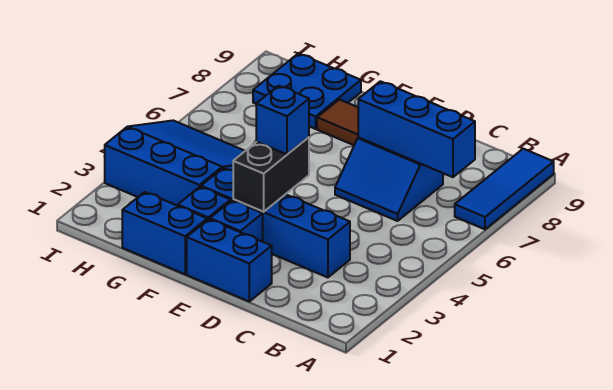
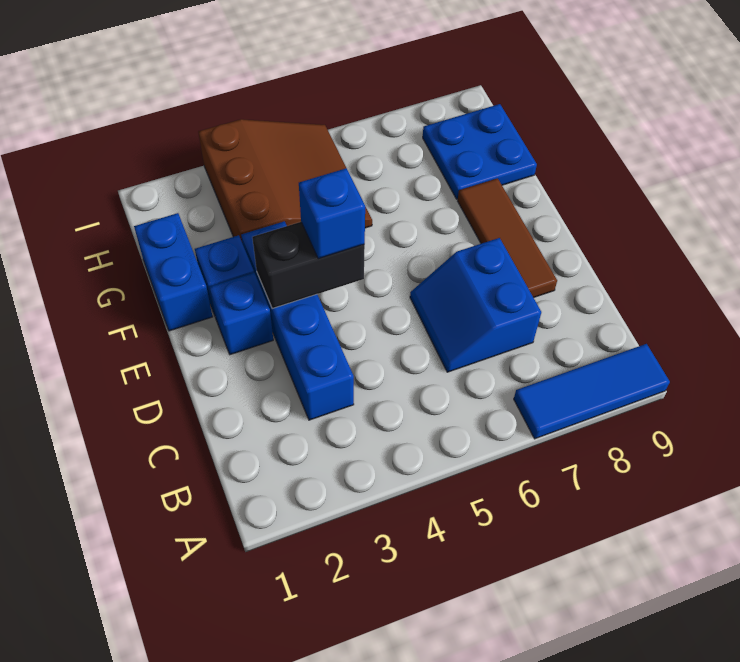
blue 1x3 brick [358,81,475,177] -> none
blue 1x2 brick [187,219,272,301] -> none
blue 3x3 slope [105,121,245,206] -> brown 3x3 slope [198,119,372,241]

